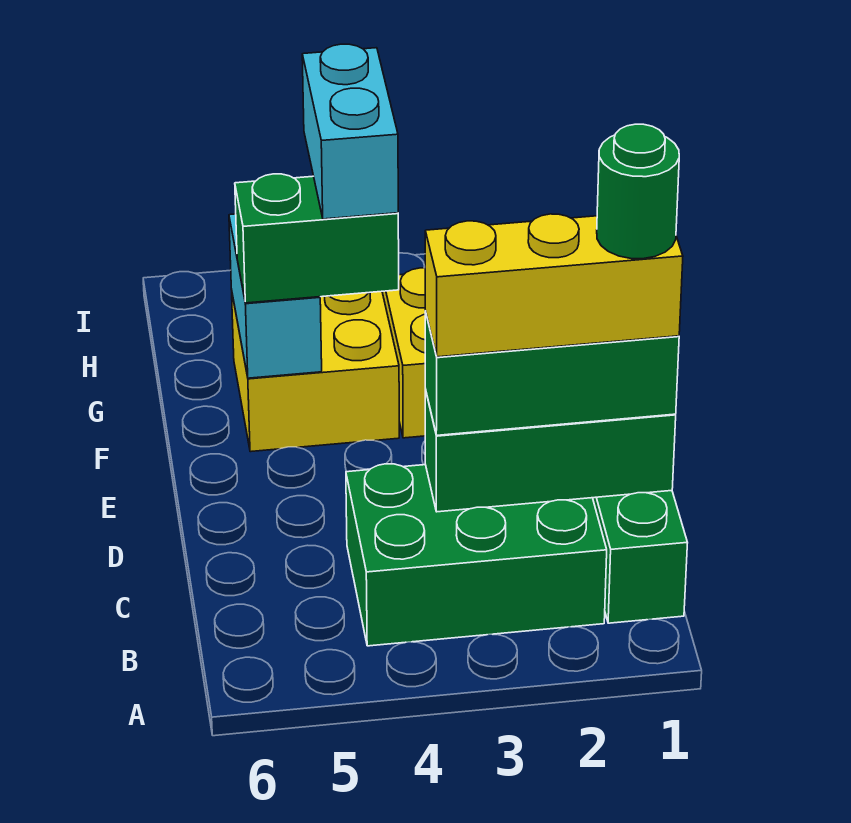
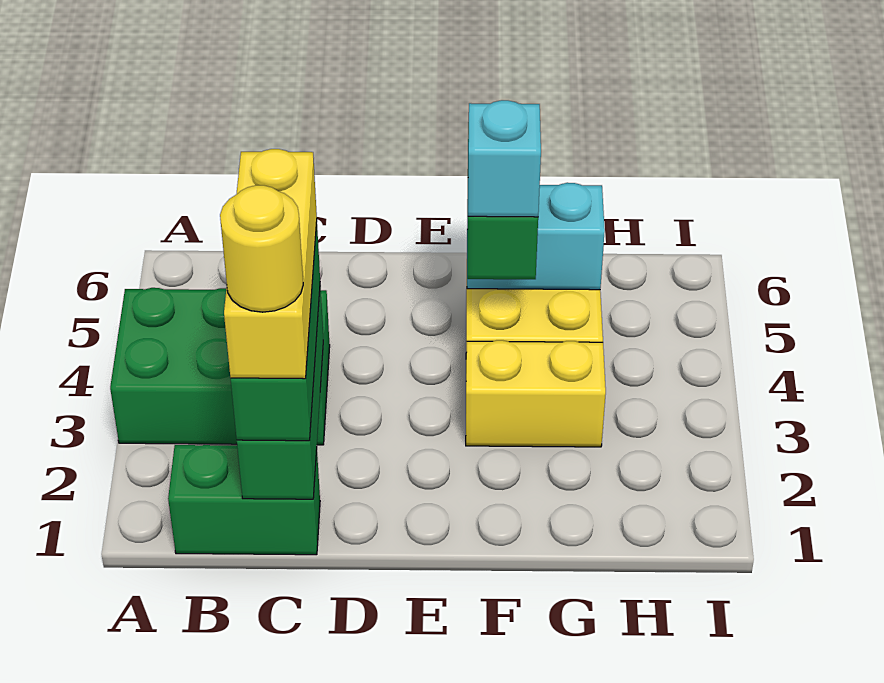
green 2x3 brick [346,464,607,646] -> green 2x3 brick turned to [110,288,330,445]
green 1x1 round brick [597,124,679,259] -> yellow 1x1 round brick [220,185,303,312]
cyan 1x2 brick [302,44,398,219] -> cyan 1x1 brick [468,100,541,217]

